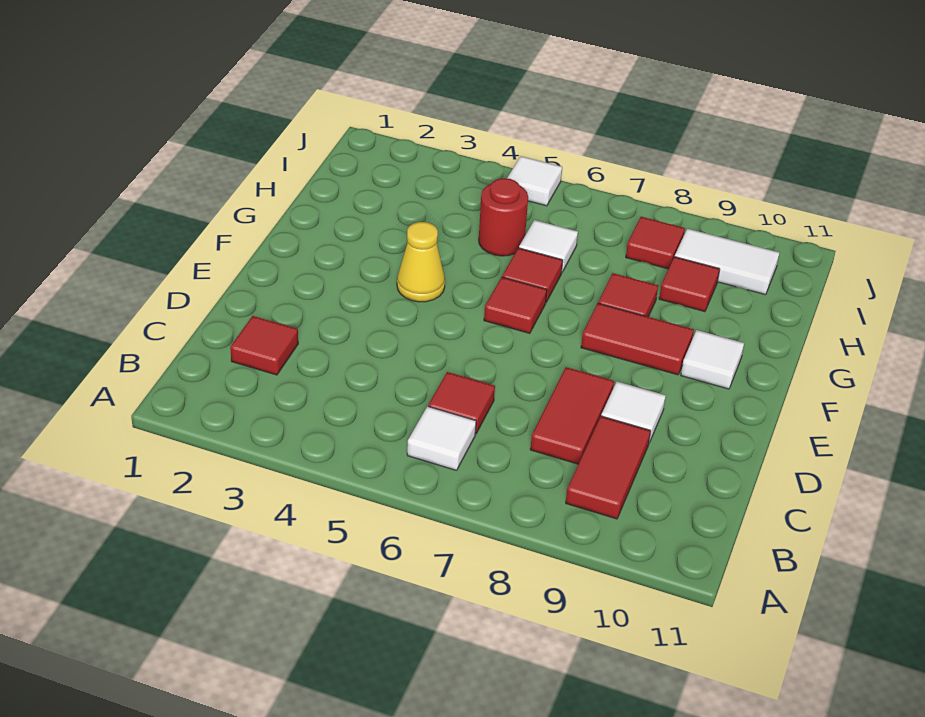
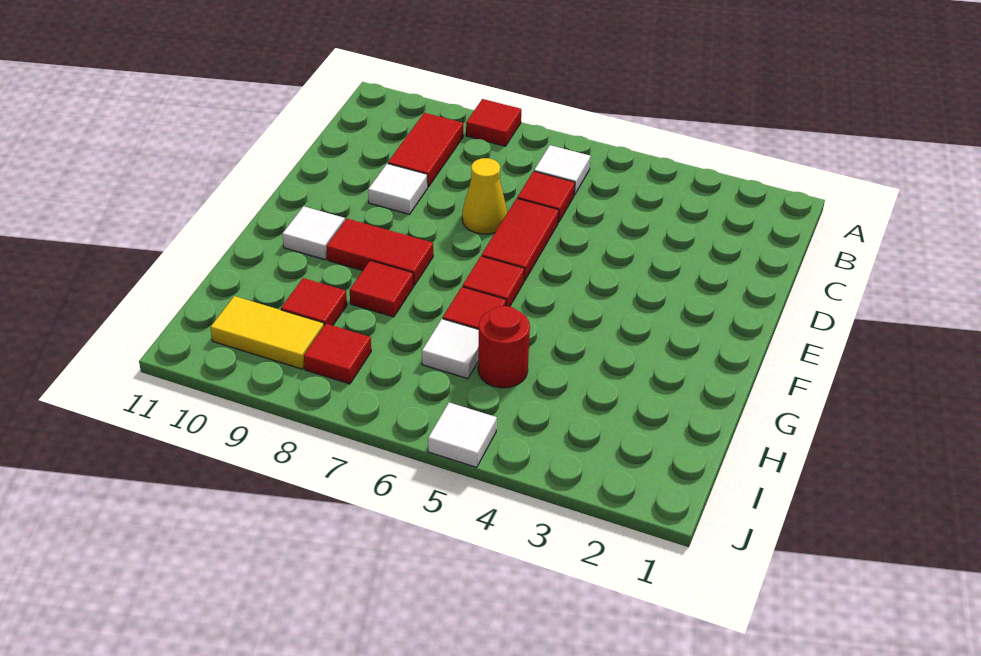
red 1x1 tile [230,316,298,375] -> red 1x1 tile moved to [466,99,521,146]
red 1x2 tile [530,367,614,464] -> red 1x2 tile moved to [482,199,559,281]
yellow 1x1 cone [397,222,445,302] -> yellow 1x1 cone moved to [462,158,507,234]
white 1x2 tile [675,229,779,295] -> yellow 1x2 tile [210,296,324,369]

